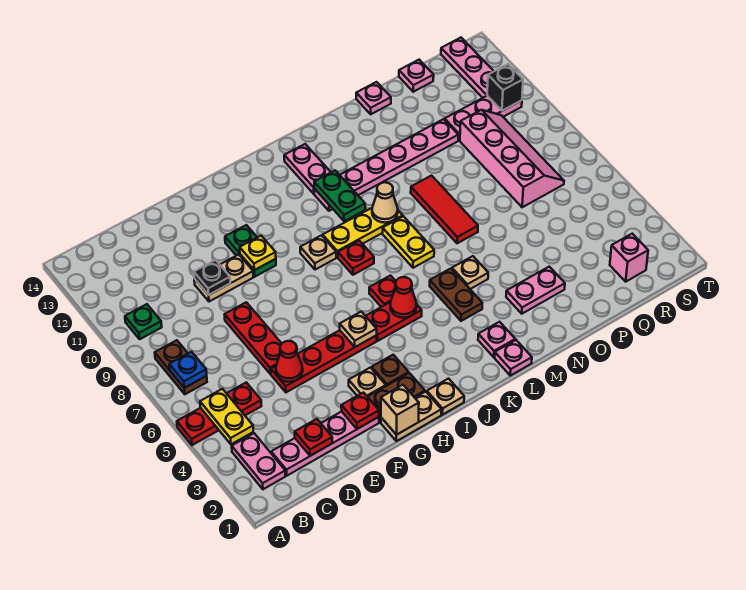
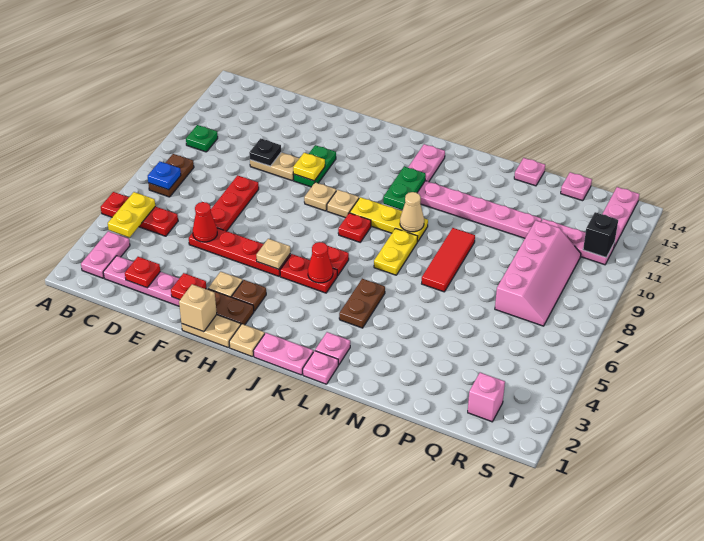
tan 1x1 plate [452,256,488,289] -> tan 1x1 plate moved to [304,182,336,211]
pink 1x2 plate [506,267,565,314] -> pink 1x2 plate moved to [253,333,313,375]

